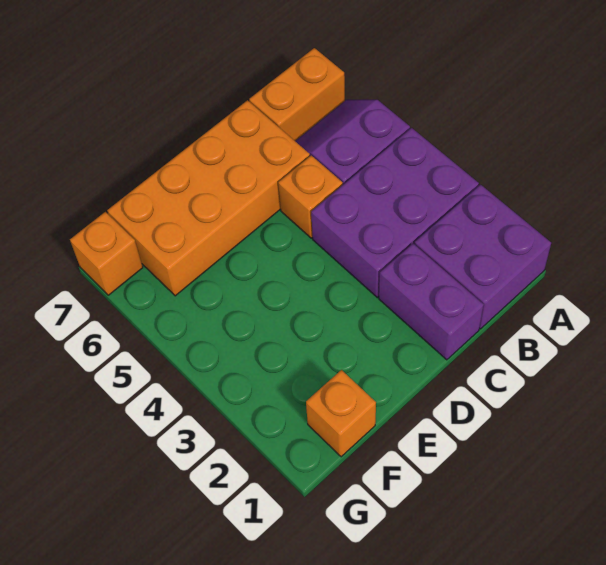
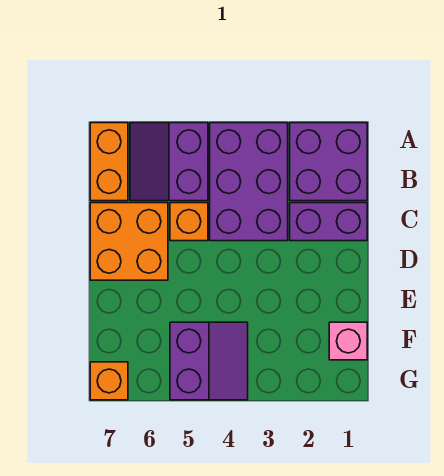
orange 2x4 brick [107,100,310,296] -> orange 2x2 brick [90,203,168,280]
orange 1x1 brick [306,370,376,457] -> pink 1x1 brick [329,322,367,360]
none -> purple 2x2 slope [170,322,248,400]

